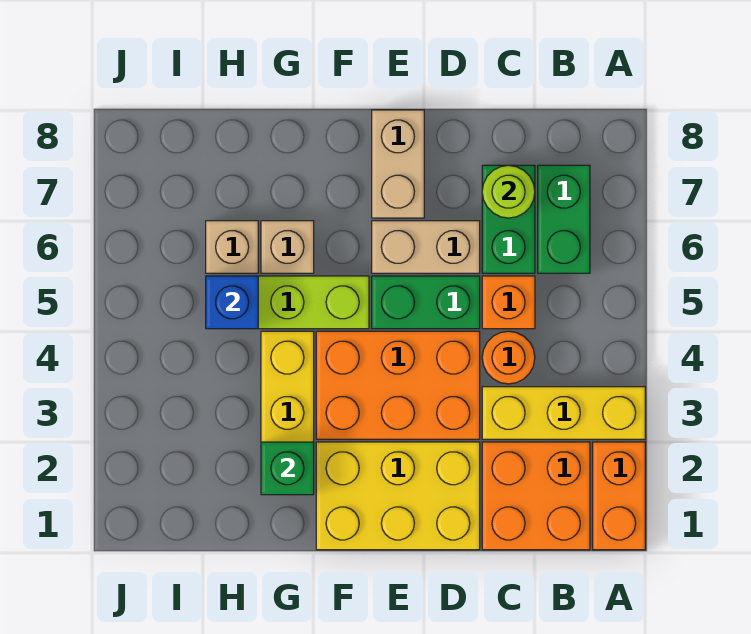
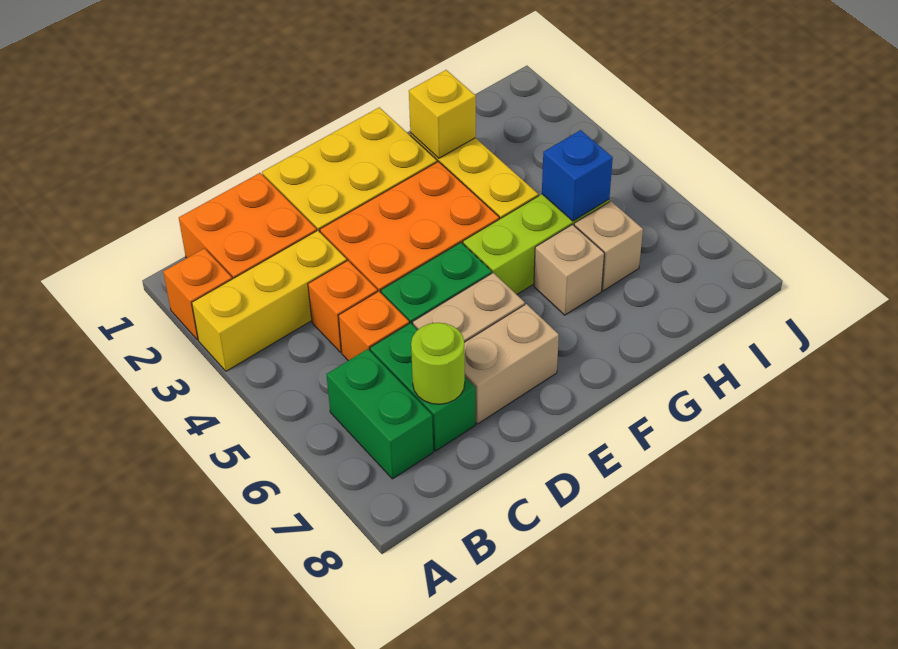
orange 1x2 brick [593,442,645,550] -> orange 1x1 brick [163,248,232,340]
orange 1x1 round brick [482,331,535,384] -> orange 1x1 brick [308,261,377,352]
tan 1x2 brick [372,110,424,218] -> tan 1x2 brick turned to [464,304,559,424]
green 1x1 brick [261,442,314,495] -> yellow 1x1 brick [409,70,476,158]

